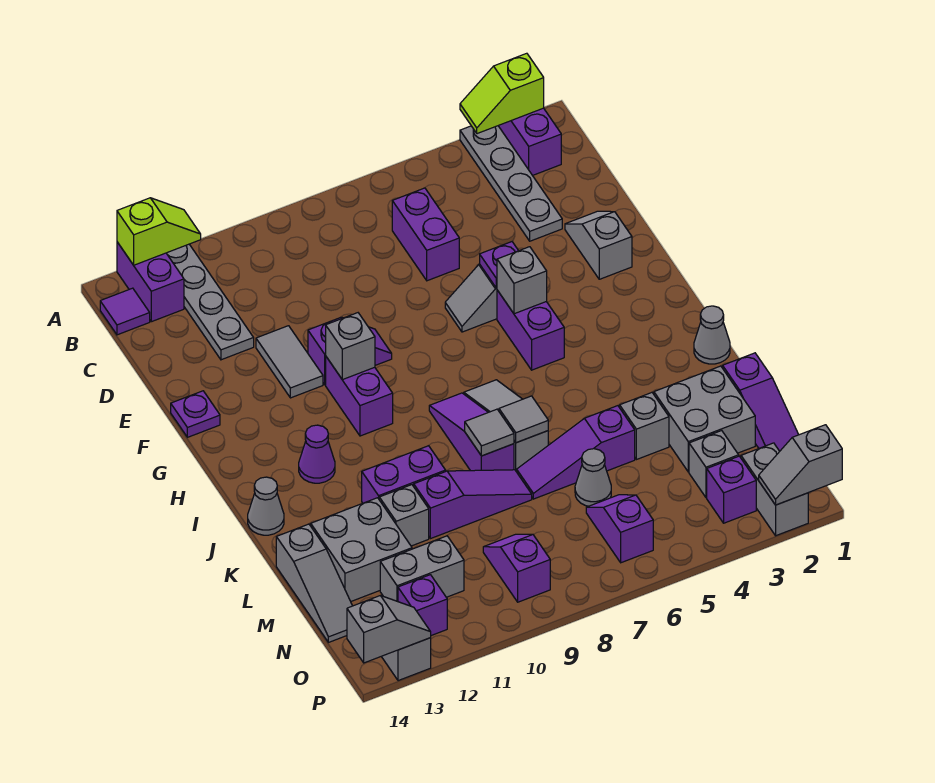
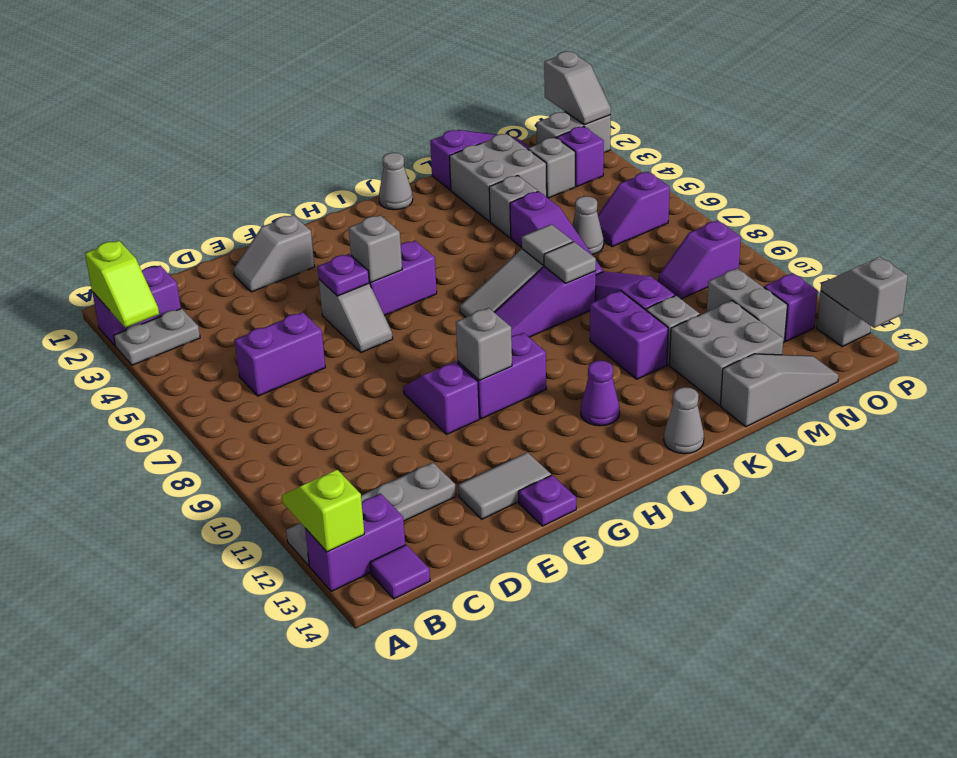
grey 1x4 plate [460,126,562,241] -> grey 1x2 plate [114,308,200,365]
grey 1x2 tile [256,326,323,398] -> grey 1x2 tile moved to [458,452,551,519]

